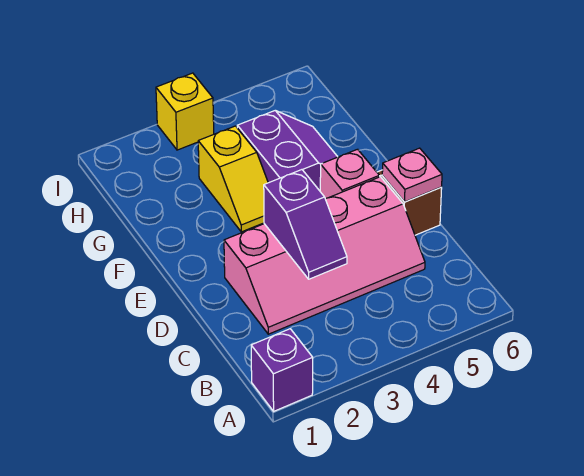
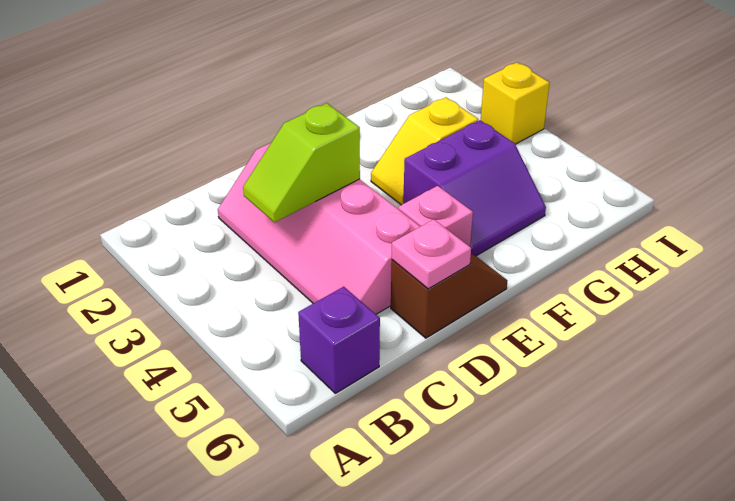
purple 1x1 brick [251,329,313,411] -> purple 1x1 brick moved to [298,287,380,393]
purple 1x2 slope [264,170,347,279] -> lime 1x2 slope [243,103,360,222]

